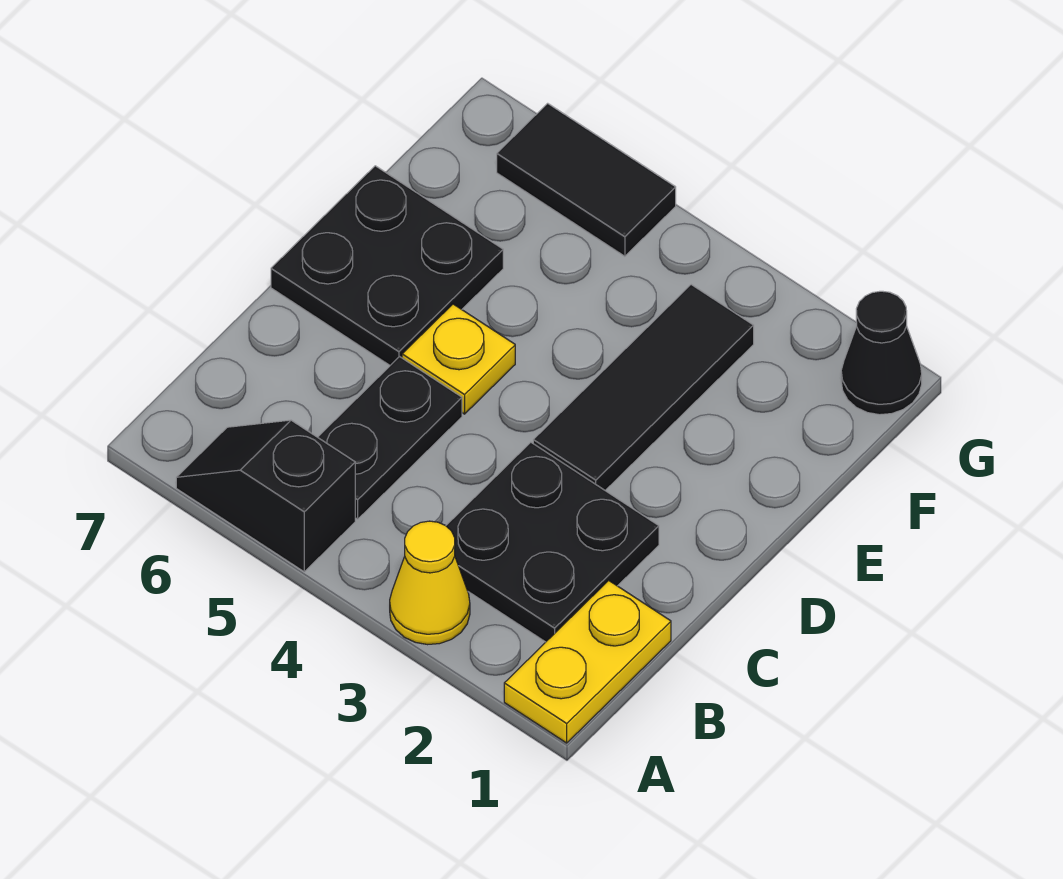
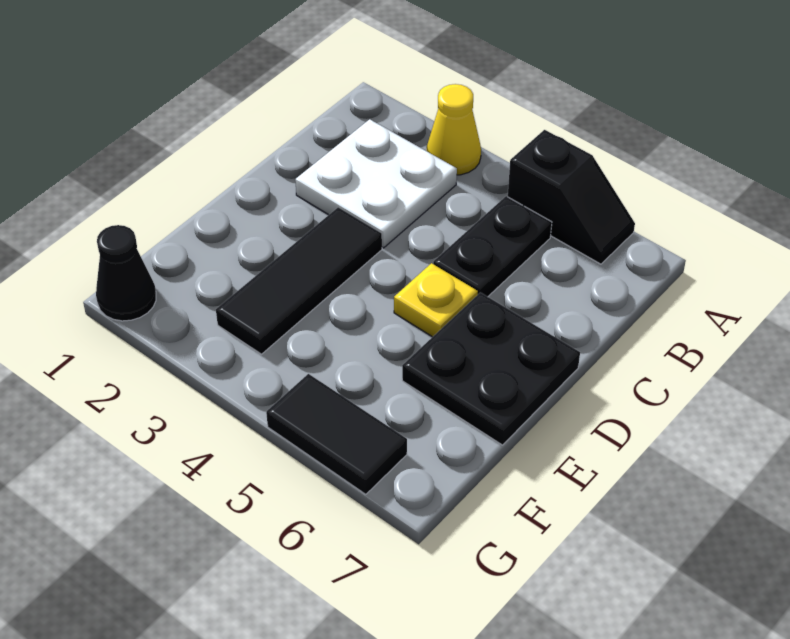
yellow 1x2 plate [504,580,671,743] -> none
black 2x2 plate [446,442,659,642] -> white 2x2 plate [295,119,457,248]

